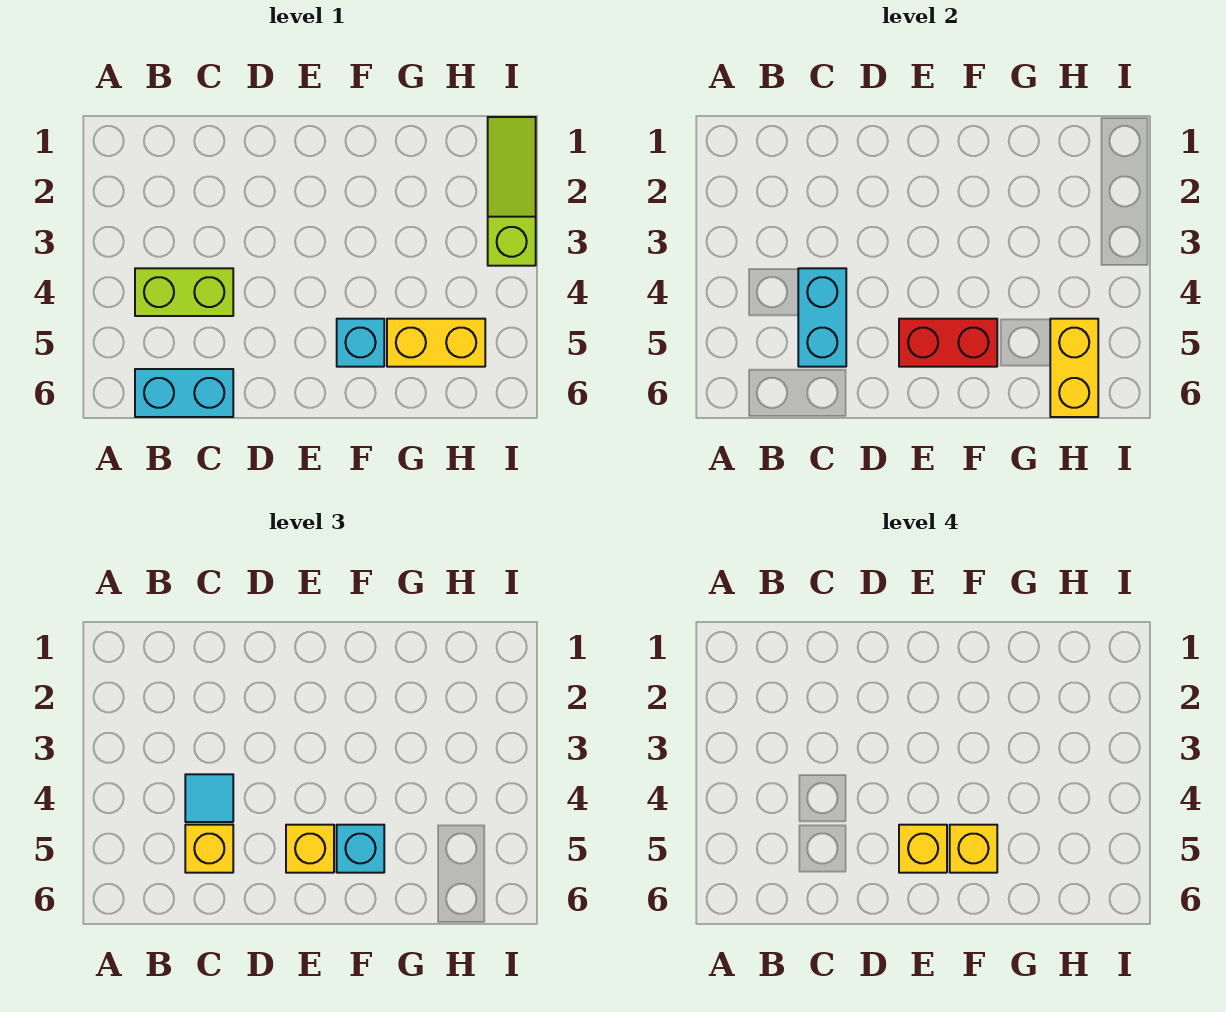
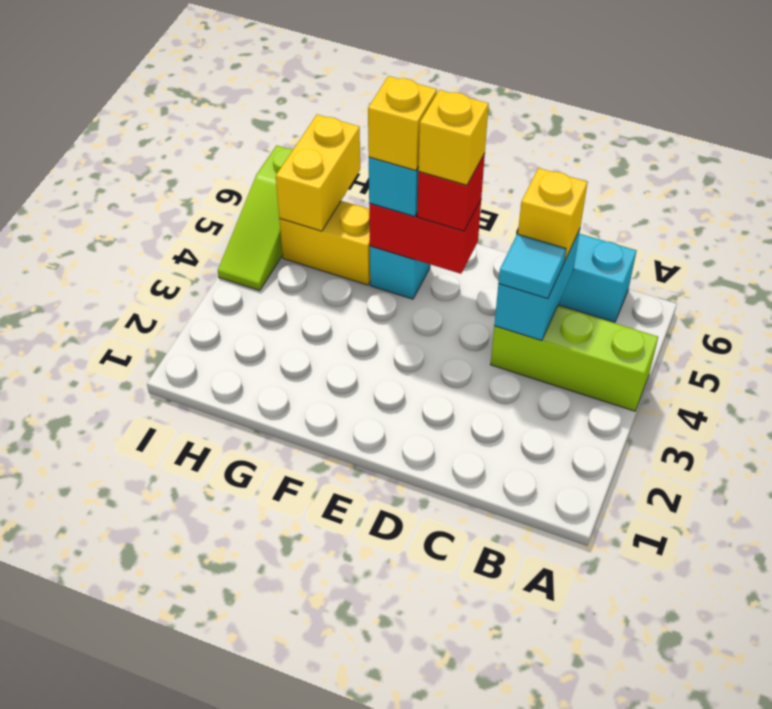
lime 1x2 brick [135,268,233,316] -> lime 1x3 brick [491,306,658,411]
yellow 1x1 brick [286,825,334,873] -> red 1x1 brick [417,153,485,231]
lime 1x3 slope [488,117,536,266] -> lime 1x3 slope moved to [218,145,293,291]

